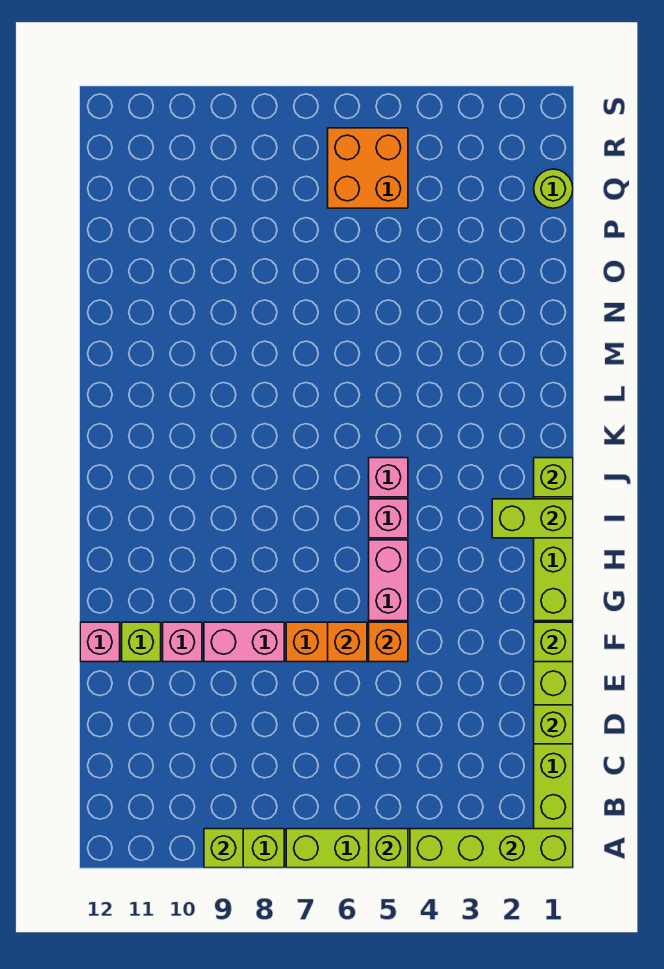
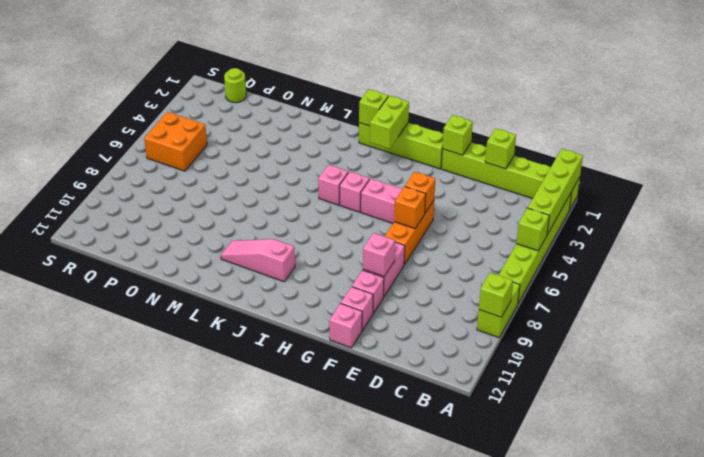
none -> pink 1x1 brick [363,233,395,276]
lime 1x1 brick [122,622,161,662] -> pink 1x1 brick [341,287,373,331]
none -> pink 1x3 slope [221,239,295,282]

